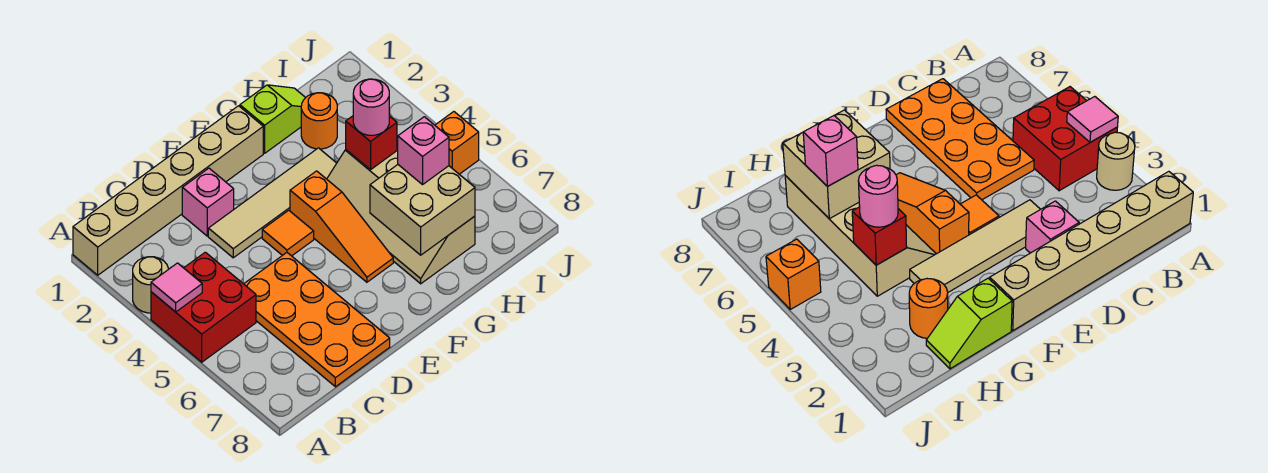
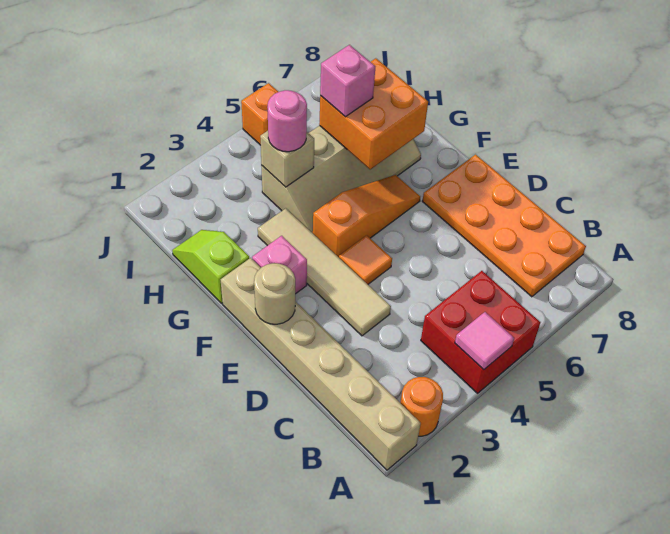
tan 1x1 round brick [133,257,168,313] -> tan 1x1 round brick moved to [254,263,295,324]
orange 2x4 plate [244,253,390,387] -> orange 2x4 plate turned to [422,155,586,297]
pink 1x1 brick [182,168,234,236] -> pink 1x1 brick moved to [252,236,307,294]
tan 2x2 brick [370,165,475,255] -> orange 2x2 brick [319,58,428,170]
orange 1x1 round brick [301,93,337,149] -> orange 1x1 round brick moved to [400,377,443,436]
red 1x1 brick [346,116,397,170] -> tan 1x1 brick [260,131,314,187]

